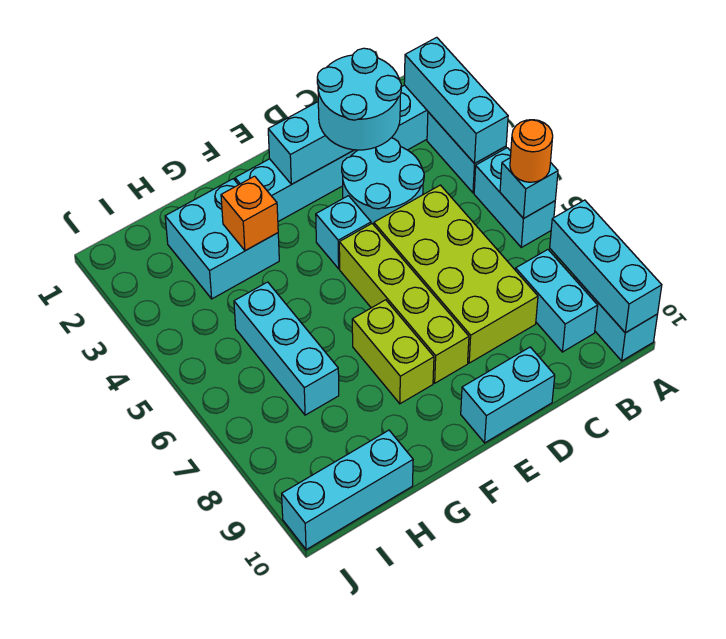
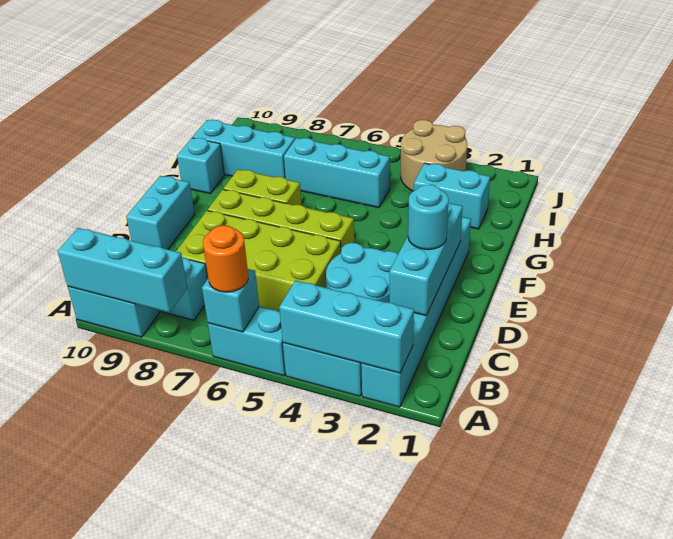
cyan 2x2 round brick [317,48,401,150] -> cyan 1x1 round brick [408,184,449,250]
cyan 1x1 brick [316,196,371,269] -> cyan 1x1 brick moved to [177,138,224,193]
cyan 2x2 brick [165,179,279,299] -> cyan 1x2 brick [414,163,490,229]
orange 1x1 brick [221,176,278,251] -> none
cyan 1x3 brick [282,430,413,550] -> cyan 1x3 brick turned to [193,120,295,178]
none -> tan 2x2 round brick [401,120,467,191]

